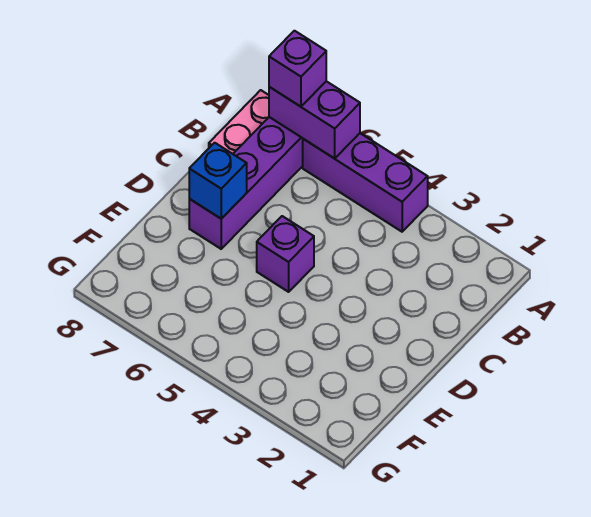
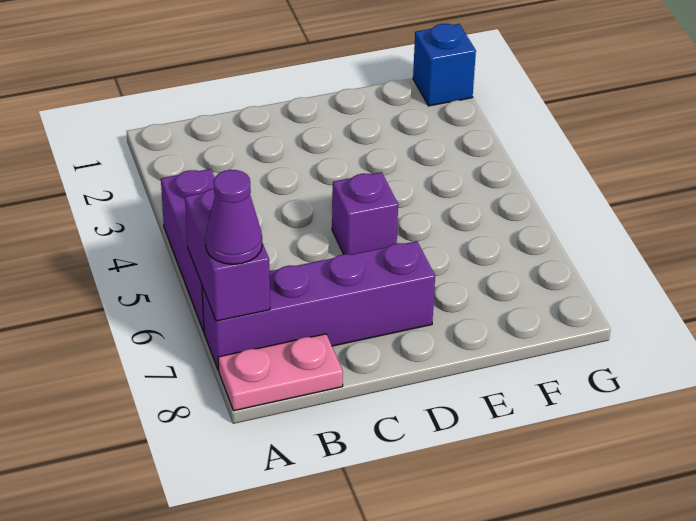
purple 1x1 brick [269,31,326,107] -> purple 1x1 cone [205,170,262,264]
blue 1x1 brick [189,143,247,219] -> blue 1x1 brick moved to [413,24,476,106]

